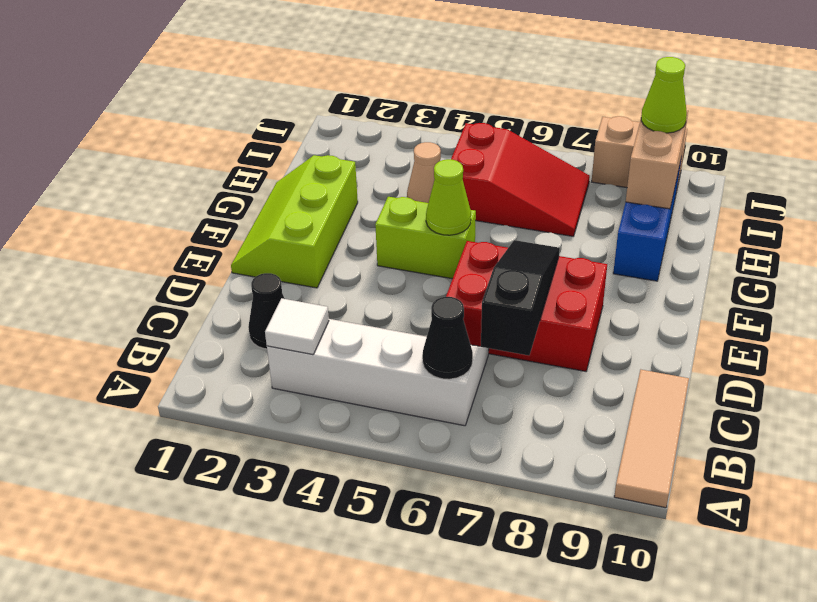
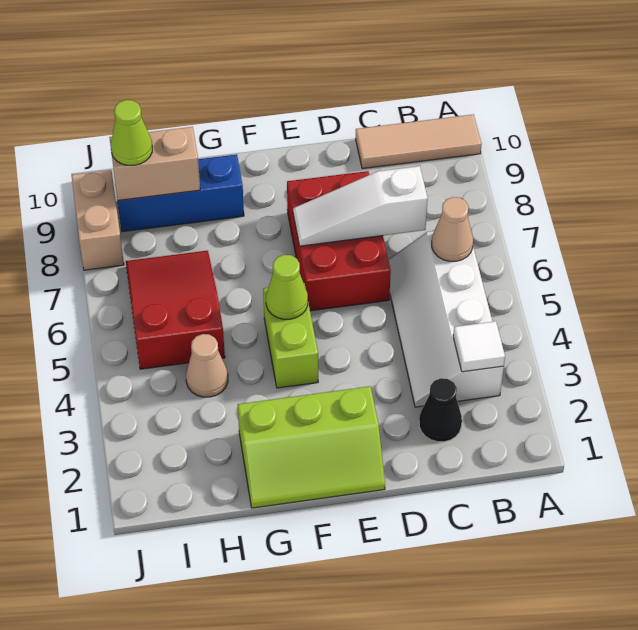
black 1x1 cone [422,297,473,379] -> tan 1x1 cone [432,197,473,261]
black 1x3 slope [481,240,560,355] -> white 1x3 slope [293,166,428,246]

